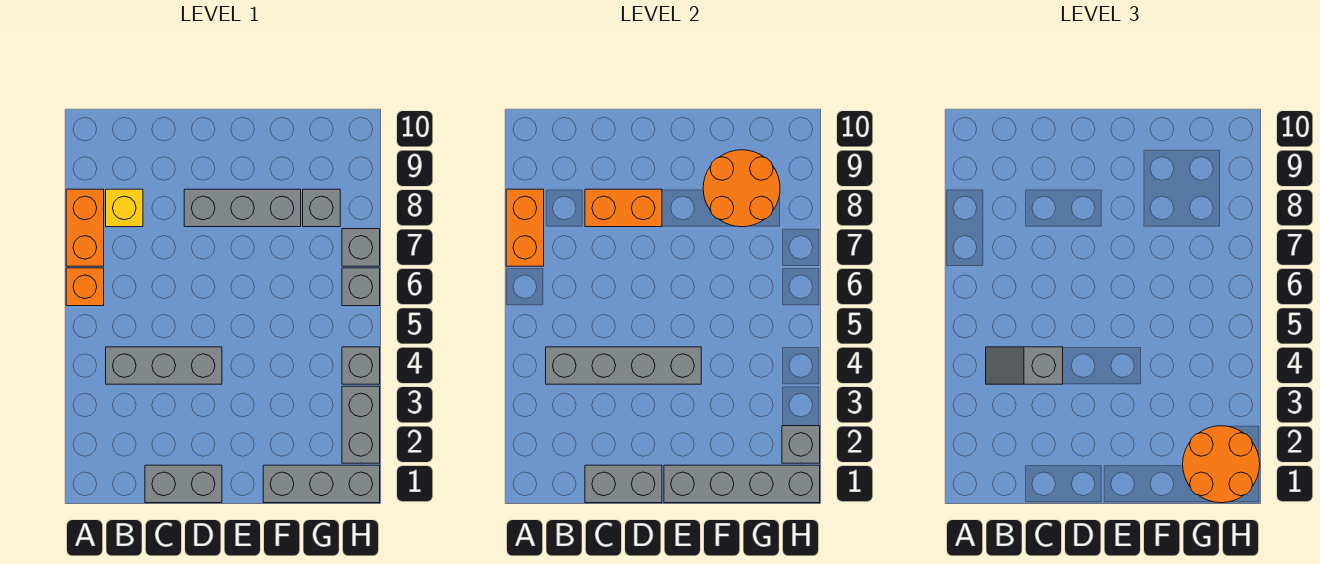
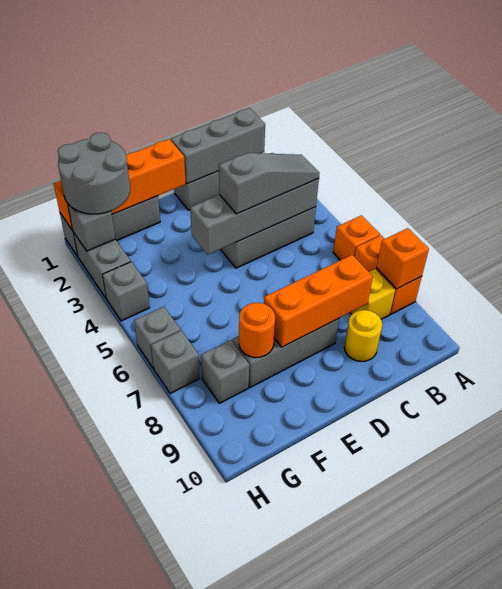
orange 1x2 brick [506,189,544,266] -> orange 1x1 brick [377,228,429,289]
grey 1x2 slope [986,347,1063,384] -> grey 1x3 slope [219,153,319,214]
grey 1x2 brick [585,465,662,503] -> grey 1x3 brick [171,108,265,184]
orange 1x2 brick [585,189,662,227] -> orange 1x3 brick [264,255,373,347]
none -> yellow 1x1 round brick [344,310,382,361]
grey 1x4 brick [664,465,820,503] -> orange 1x4 brick [54,139,186,231]
orange 2x2 round brick [703,150,780,227] -> orange 1x1 round brick [239,303,275,358]
orange 2x2 round brick [1183,426,1260,503] -> grey 2x2 round brick [58,133,130,214]

